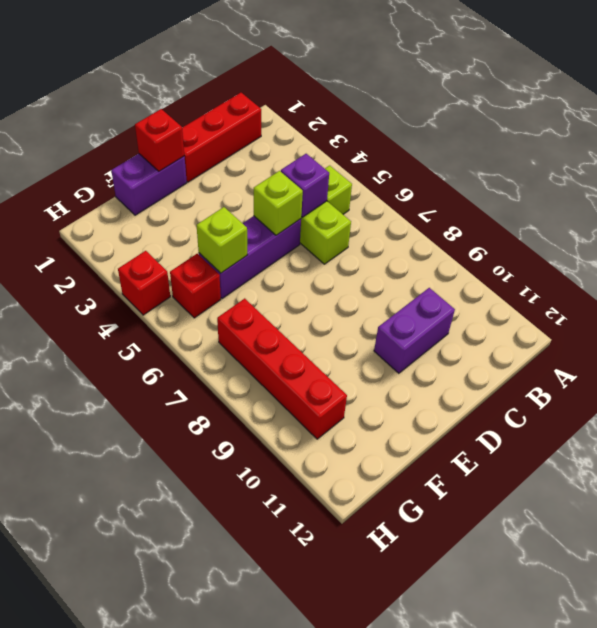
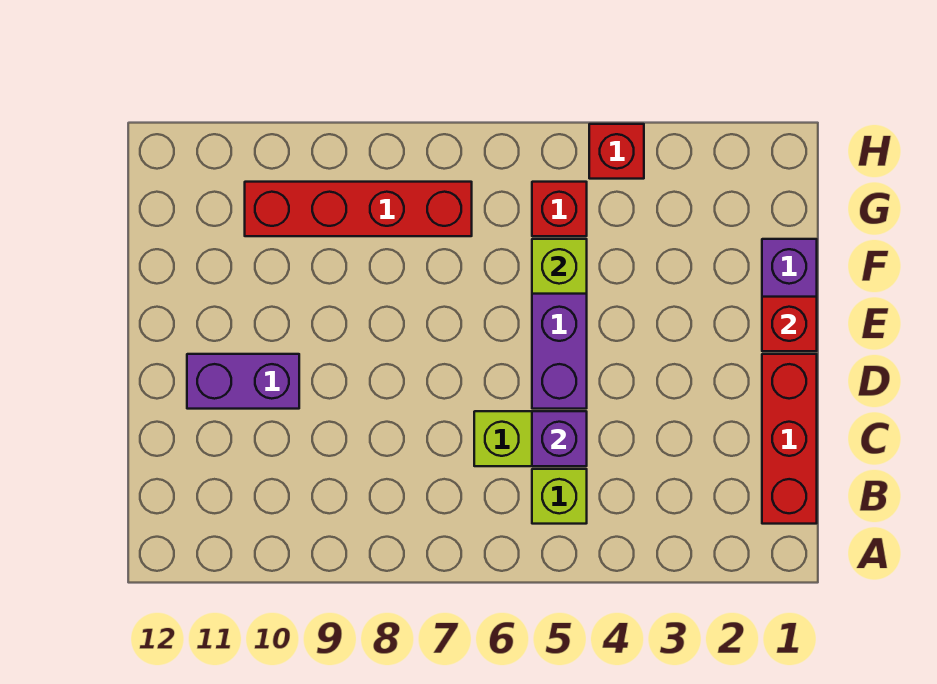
purple 1x2 brick [374,288,455,373] -> purple 1x2 brick turned to [187,354,299,409]
lime 1x1 brick [254,171,303,235] -> none

